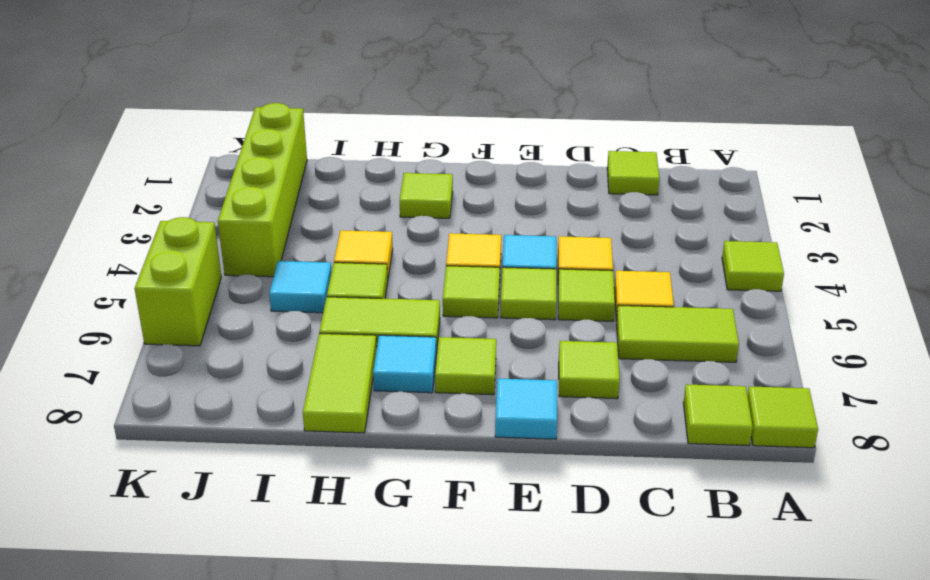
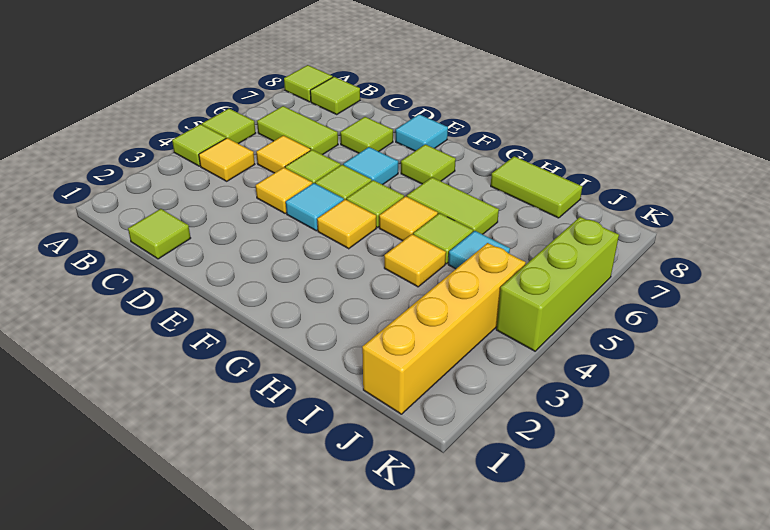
none -> yellow 1x1 tile [199,138,255,181]
lime 1x1 tile [400,173,453,218] -> lime 1x1 tile moved to [202,109,256,144]
none -> yellow 1x1 tile [379,196,438,241]
cyan 1x1 tile [373,335,436,393] -> cyan 1x1 tile moved to [343,147,398,185]
lime 1x2 tile [303,333,377,433] -> lime 1x2 tile turned to [491,156,582,218]
lime 1x4 brick [218,103,307,277] -> yellow 1x4 brick [362,243,526,414]
lime 1x2 brick [135,217,221,346] -> lime 1x3 brick [496,217,619,351]

